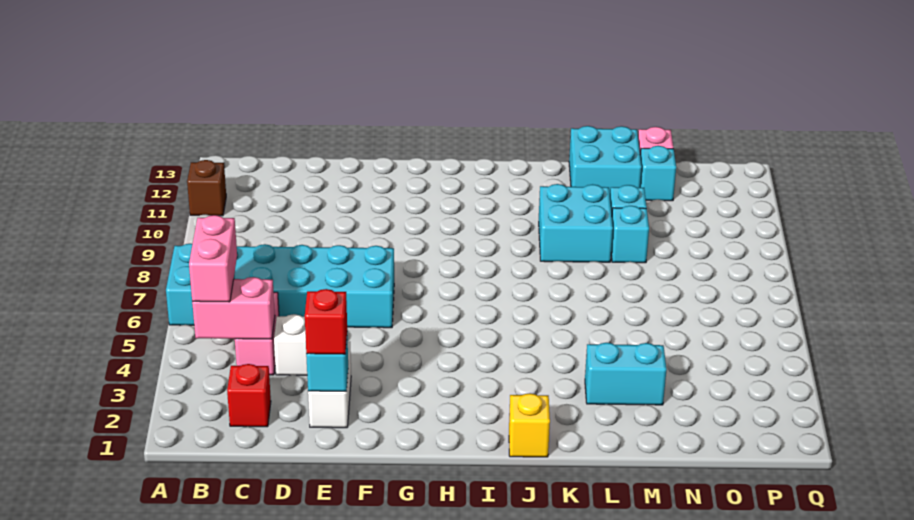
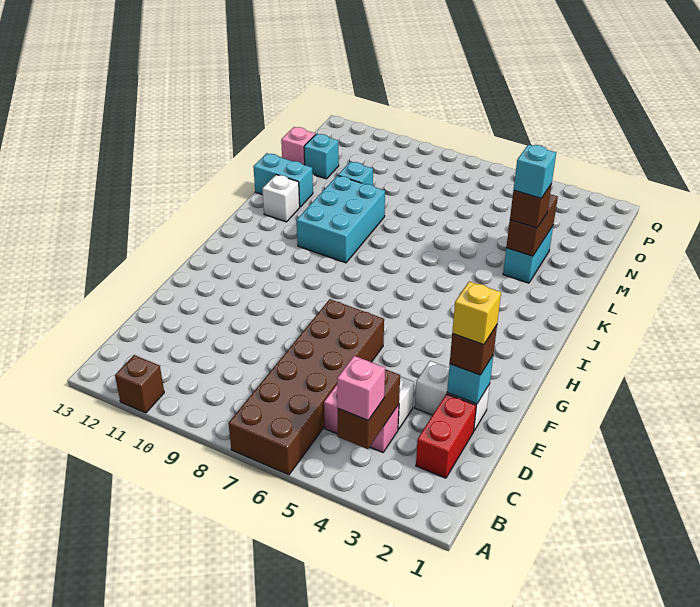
cyan 2x6 brick [166,243,394,328] -> brown 2x6 brick [228,299,384,475]
pink 1x2 brick [192,277,275,339] -> brown 1x2 brick [338,369,400,449]
pink 1x2 brick [189,215,237,302] -> pink 1x1 brick [337,356,385,420]
red 1x1 brick [227,364,271,427] -> red 1x2 brick [416,394,476,478]
red 1x1 brick [305,289,347,354] -> brown 1x1 brick [450,325,497,375]
yellow 1x1 brick [509,393,550,457] -> yellow 1x1 brick moved to [452,281,501,345]
cyan 2x2 brick [539,184,613,262] -> cyan 2x3 brick [297,176,385,263]
none -> white 1x1 brick [262,175,300,222]
none -> brown 1x2 brick [506,194,558,256]
none -> brown 1x1 brick [510,184,552,228]
cyan 2x2 brick [569,126,642,193] -> cyan 1x2 brick [253,153,313,207]
cyan 1x1 brick [611,206,649,263] -> cyan 1x1 brick moved to [514,145,556,198]

